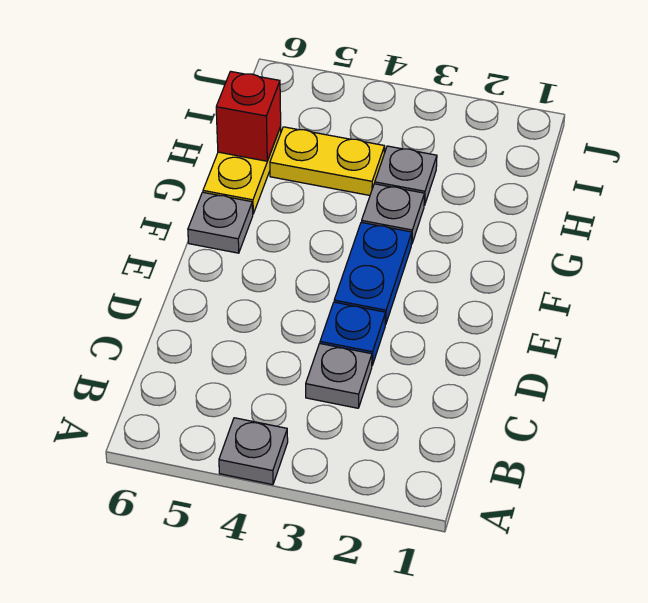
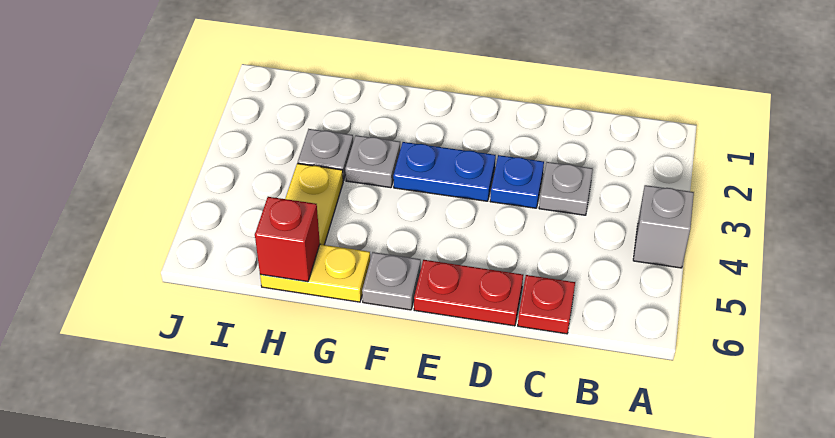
grey 1x1 plate [219,418,288,485] -> grey 1x1 brick [633,185,694,268]
none -> red 1x1 plate [518,275,575,334]
none -> red 1x2 plate [414,260,523,326]

